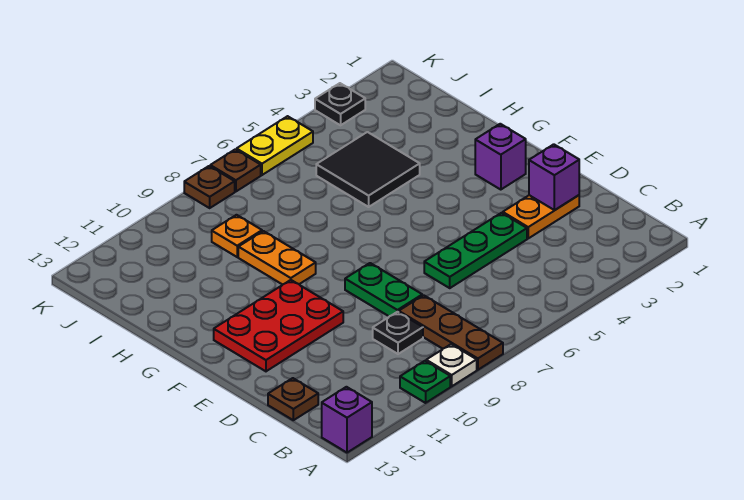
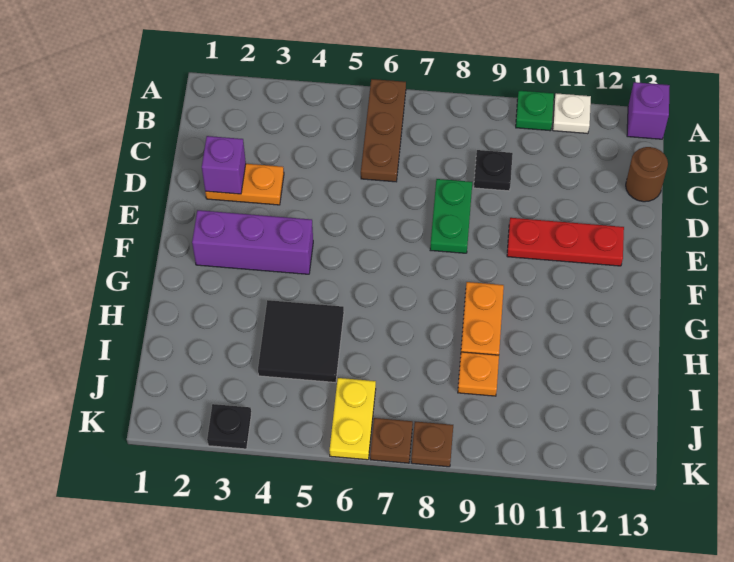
brown 1x3 plate [399,295,503,370] -> brown 1x3 plate moved to [361,79,406,182]
white 1x1 plate [426,344,477,386] -> white 1x1 plate moved to [553,93,591,134]
brown 1x1 plate [268,378,318,420] -> brown 1x1 round brick [626,147,668,202]
green 1x3 plate [424,213,527,288] -> none
red 2x3 plate [214,280,343,371] -> red 1x3 plate [507,218,624,266]
purple 1x1 brick [475,124,526,190] -> purple 1x3 brick [192,210,313,274]
yellow 1x2 plate [237,116,313,175] -> yellow 1x2 plate turned to [329,378,376,460]

